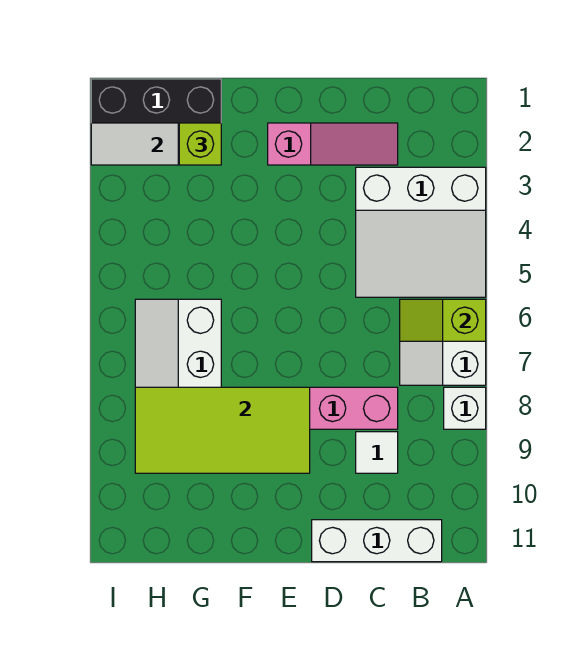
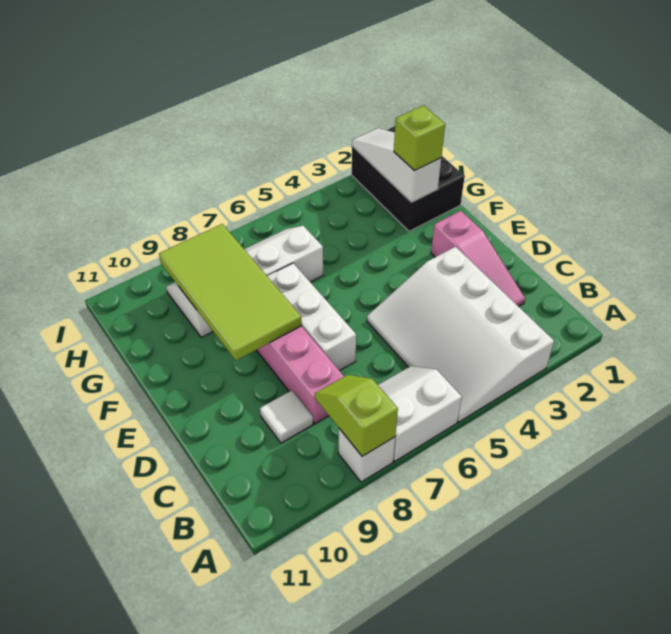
white 3x3 slope [356,167,486,297] -> white 3x4 slope [367,247,554,422]
lime 1x2 slope [400,299,486,341] -> lime 1x2 slope moved to [315,375,398,456]
white 1x3 brick [312,520,442,562] -> white 1x3 brick moved to [267,263,356,371]

